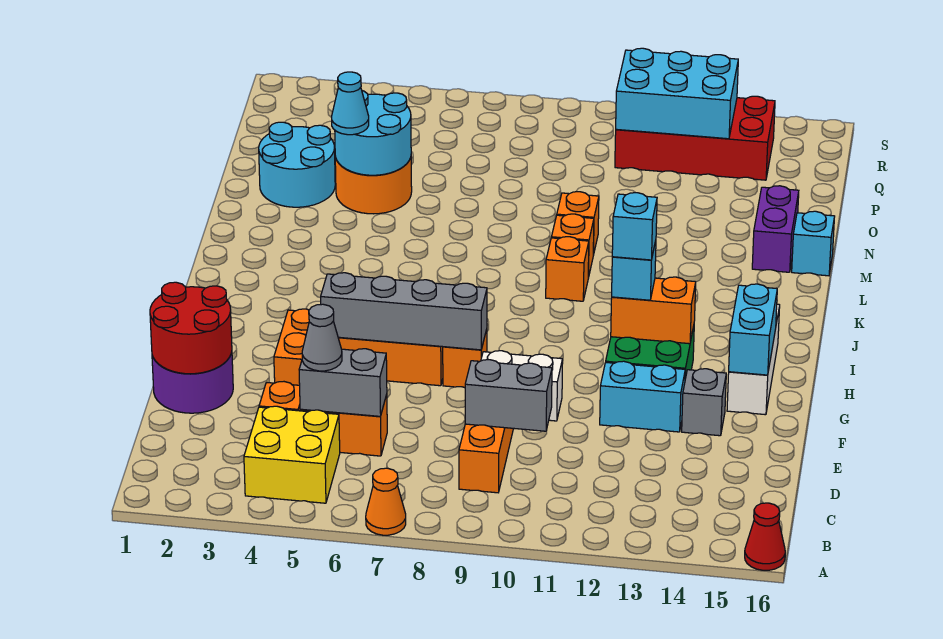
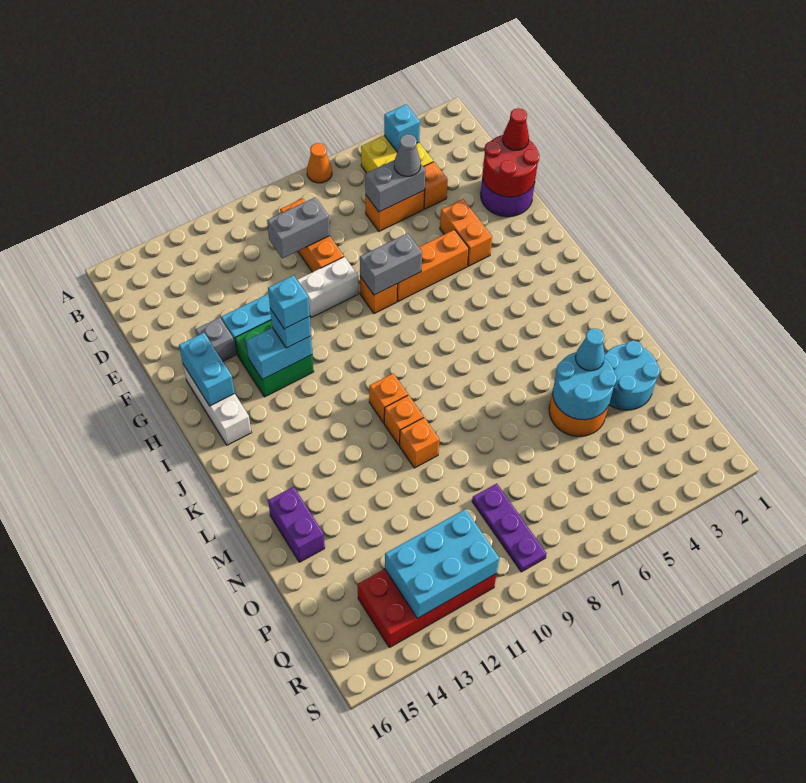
red 1x1 cone [745,503,785,570] -> red 1x1 cone moved to [503,108,529,150]
grey 1x4 brick [321,273,487,350] -> grey 1x2 brick [360,233,422,295]
orange 1x2 brick [611,277,696,344] -> cyan 1x2 brick [246,328,312,380]
cyan 1x1 brick [792,211,835,276] -> cyan 1x1 brick moved to [384,104,420,152]
none -> purple 1x3 plate [472,483,546,572]

